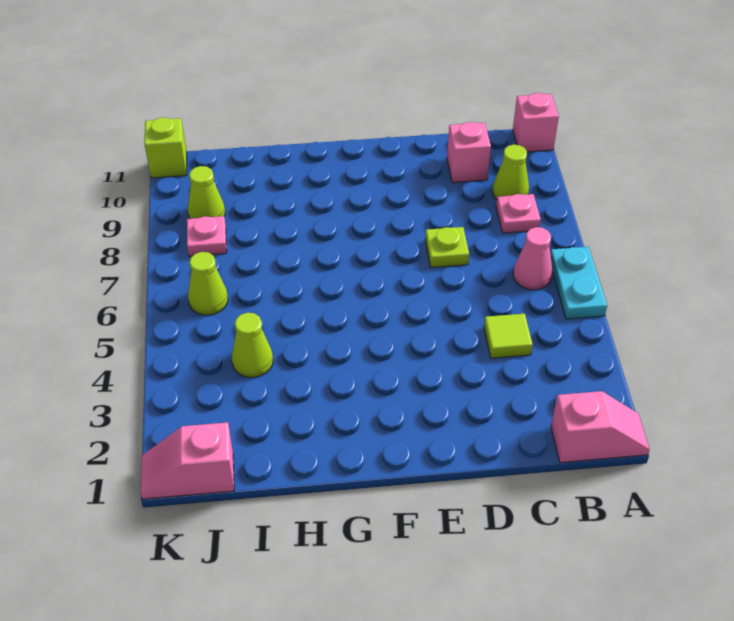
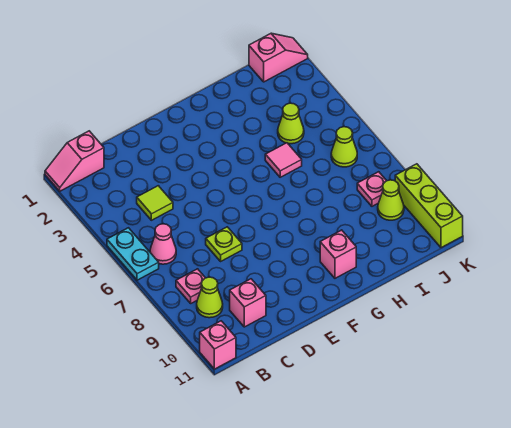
none -> pink 1x1 brick [320,230,356,278]
none -> pink 1x1 tile [265,143,302,177]
lime 1x1 brick [144,117,187,178] -> lime 1x3 brick [395,164,463,248]

